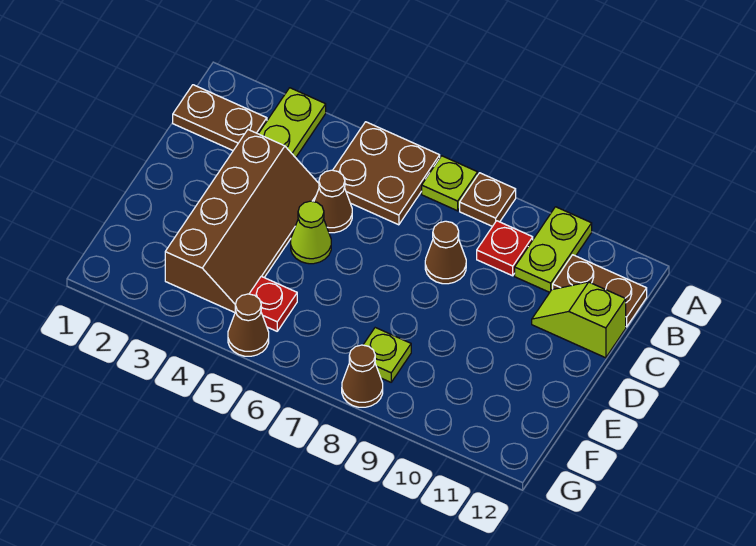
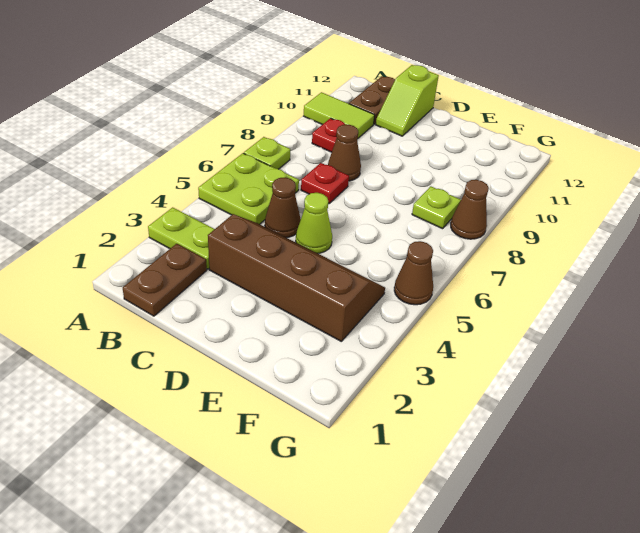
brown 2x2 plate [333,122,440,225] -> lime 2x2 plate [198,153,299,224]
brown 1x1 plate [460,173,516,226] -> none
lime 1x2 plate [515,207,592,292] -> lime 1x2 tile [304,92,375,138]
red 1x1 plate [249,276,297,331] -> red 1x1 plate moved to [301,163,349,203]

